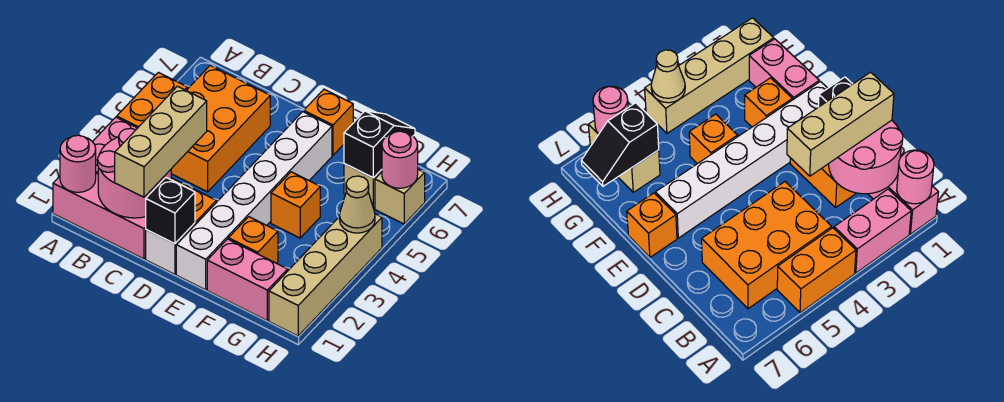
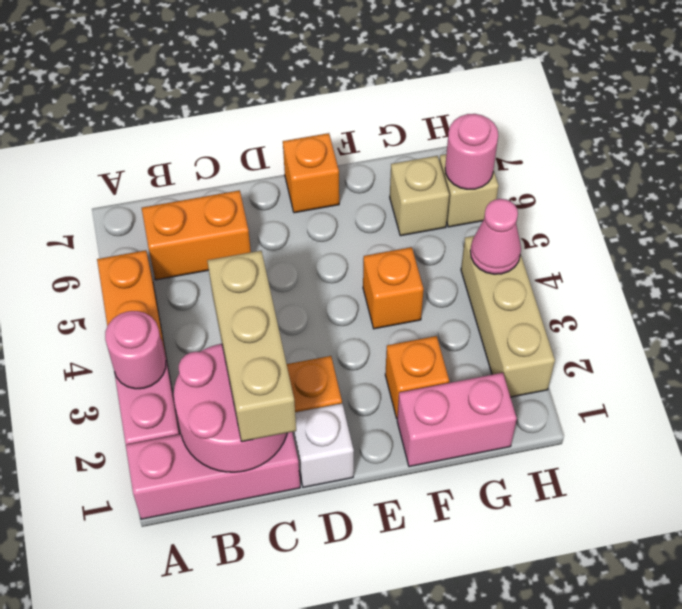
pink 1x1 round brick [60,135,96,192] -> pink 1x1 round brick moved to [105,311,166,389]
orange 2x3 brick [171,65,270,192] -> orange 1x2 brick [142,190,251,280]
black 1x1 brick [146,178,195,244] -> none
white 1x6 brick [176,112,332,290] -> none
black 1x2 slope [344,111,415,178] -> none
tan 1x4 brick [269,214,382,336] -> tan 1x3 brick [461,236,555,397]
tan 1x1 cone [340,176,375,233] -> pink 1x1 cone [470,199,521,274]

